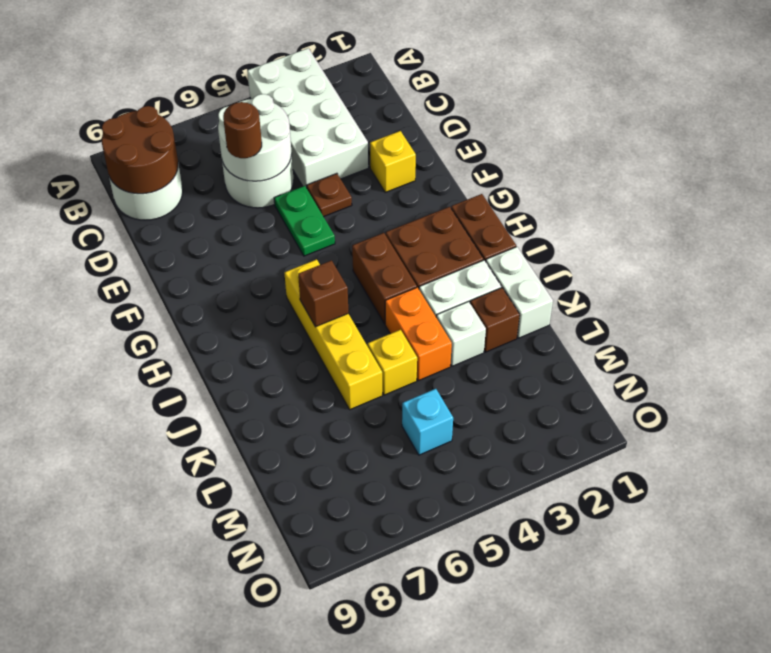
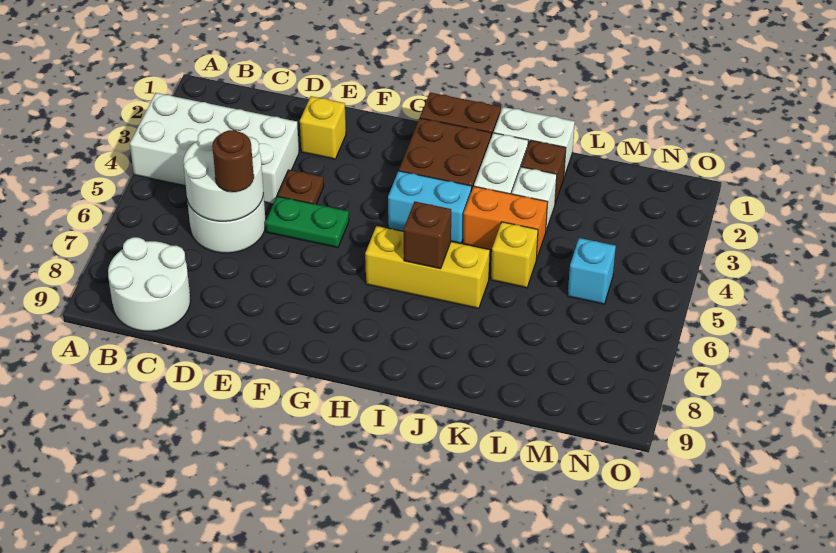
brown 2x2 round brick [102,106,178,194] -> none
brown 1x2 brick [352,233,417,324] -> cyan 1x2 brick [388,171,472,243]
yellow 1x4 brick [284,259,382,410] -> yellow 1x3 brick [365,226,490,309]

